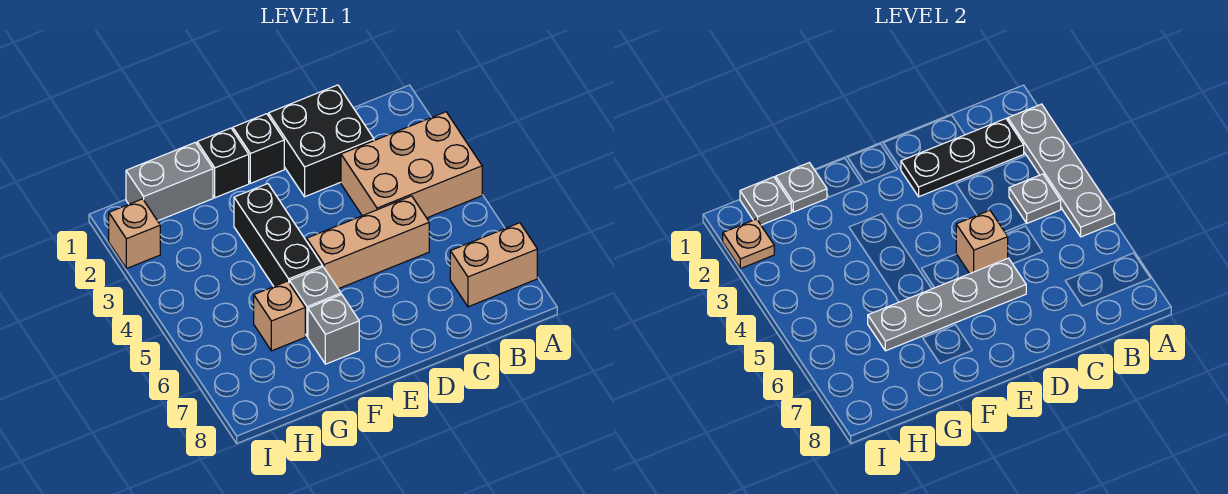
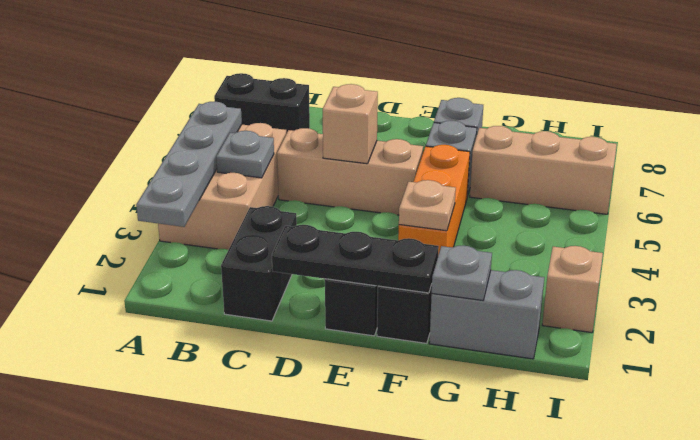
tan 2x3 brick [341,112,482,218] -> tan 2x3 brick turned to [158,123,287,250]
tan 1x2 brick [450,223,537,307] -> black 1x2 brick [214,73,310,133]
black 1x3 plate [901,119,1024,197] -> black 1x3 plate moved to [272,225,439,293]
black 2x2 brick [269,85,374,197] -> black 1x2 brick [221,206,297,321]
grey 1x4 plate [868,258,1026,351] -> none
black 1x3 brick [234,184,322,286] -> orange 1x3 brick [398,145,470,255]
tan 1x1 brick [254,281,305,351] -> tan 1x3 brick [470,126,617,214]
grey 1x1 plate [740,177,791,225] -> none
tan 1x1 plate [723,219,774,269] -> tan 1x1 plate moved to [399,180,456,231]

